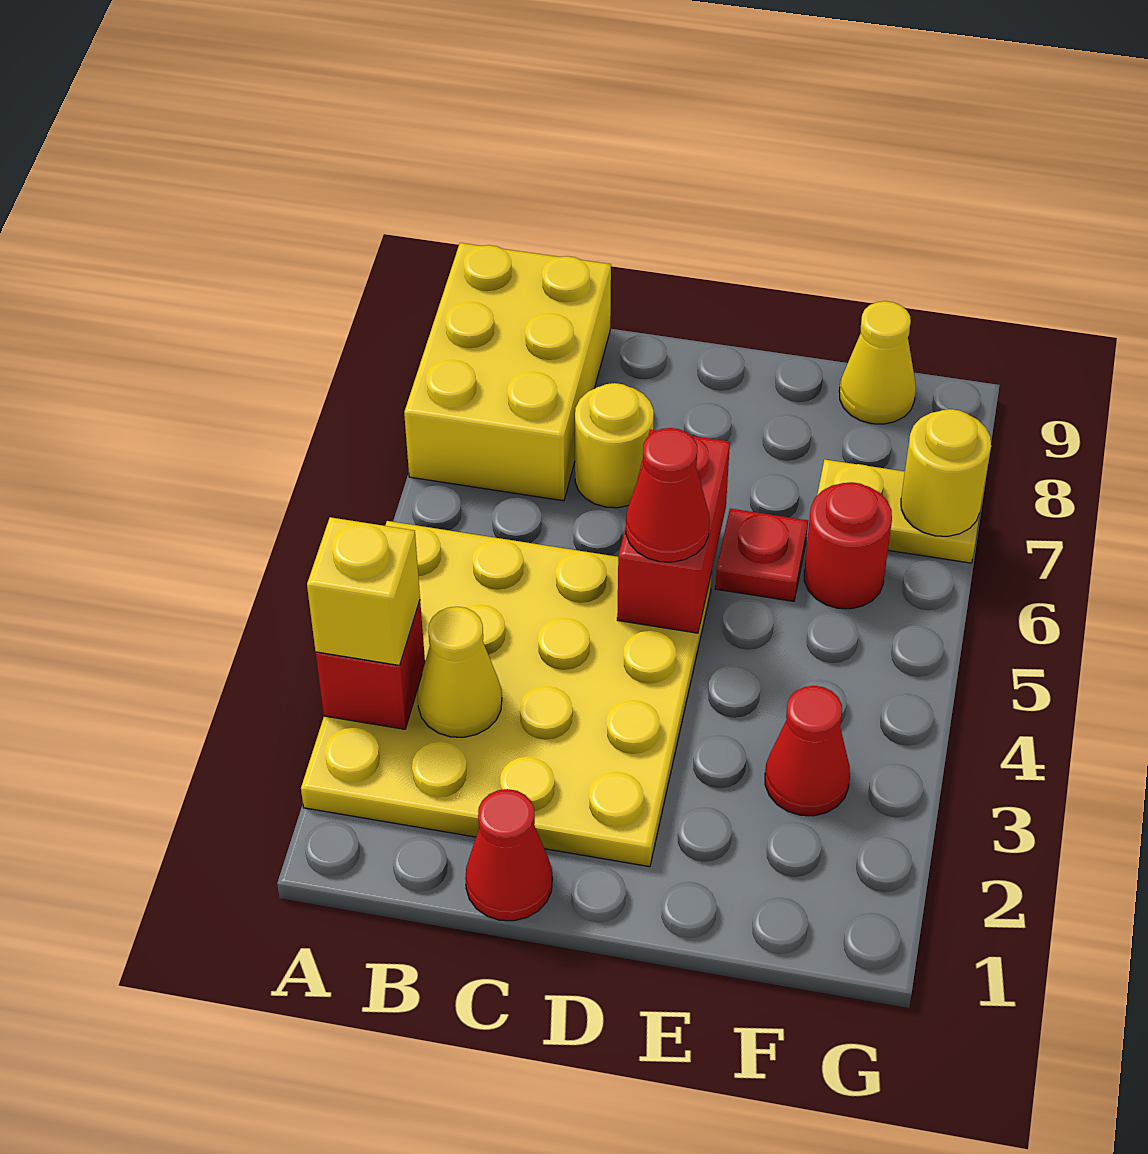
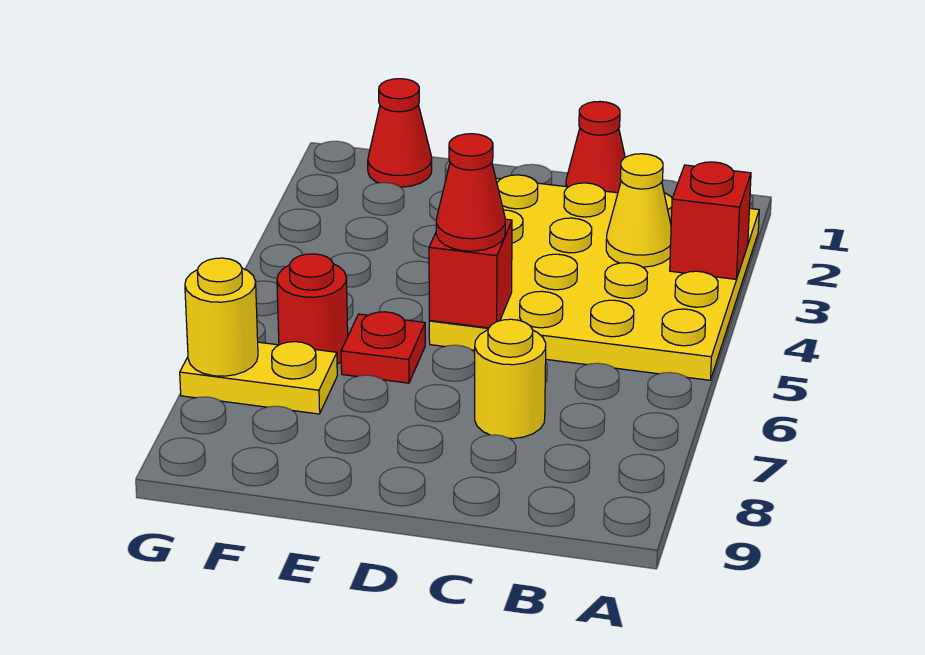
yellow 1x1 brick [307,517,420,665] -> none
yellow 2x3 brick [404,243,611,501] -> none
red 1x2 brick [617,430,730,633] -> red 1x1 brick [429,219,512,328]
red 1x1 cone [765,686,850,816] -> red 1x1 cone moved to [368,79,432,187]
yellow 1x1 cone [839,301,916,424] -> none

